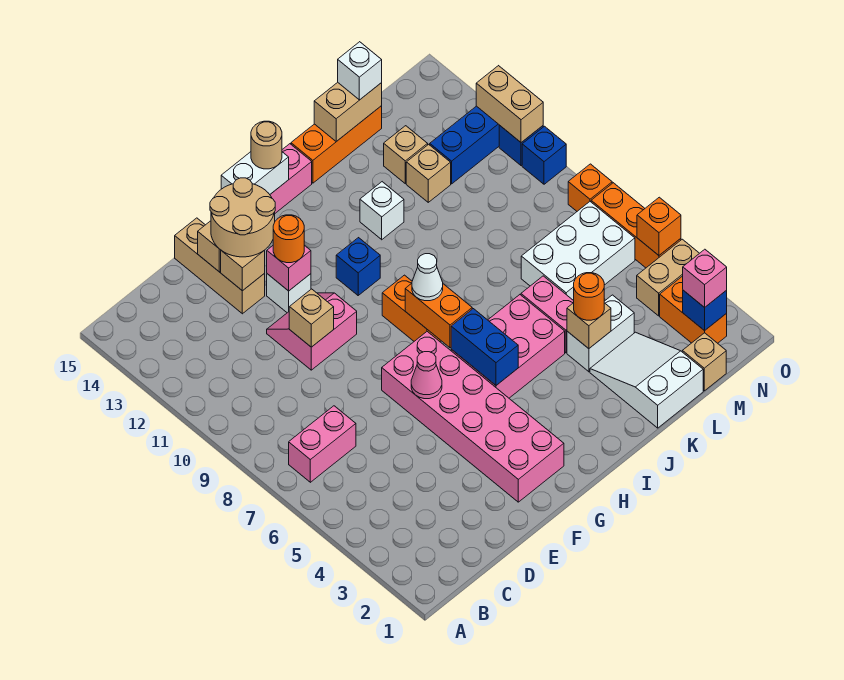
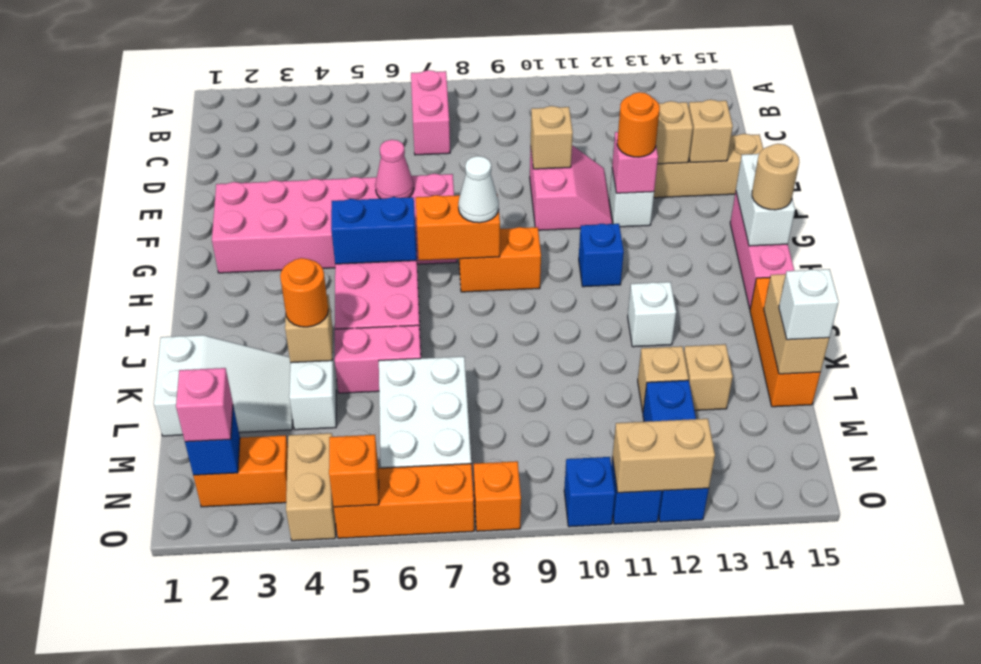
tan 2x2 round brick [210,178,275,257] -> none
tan 1x1 brick [682,333,726,391] -> none

